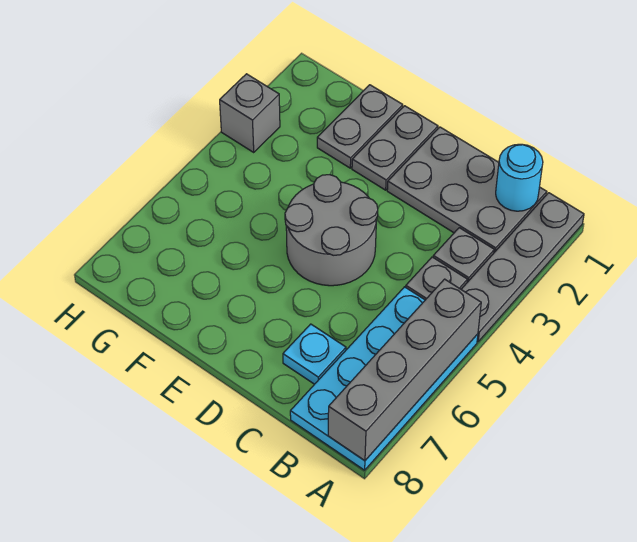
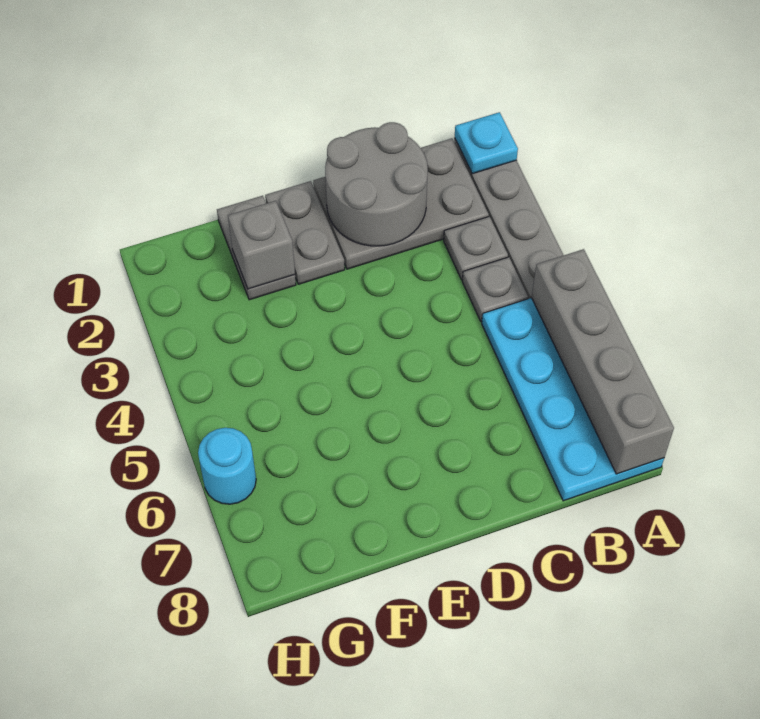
cyan 1x1 round brick [496,144,543,211] -> cyan 1x1 round brick moved to [198,428,256,504]
cyan 1x1 plate [283,324,346,384] -> cyan 1x1 plate moved to [455,112,518,174]
grey 2x2 round brick [285,175,378,286] -> grey 2x2 round brick moved to [325,122,428,246]
grey 1x1 brick [220,74,280,152] -> grey 1x1 brick moved to [228,201,295,289]

